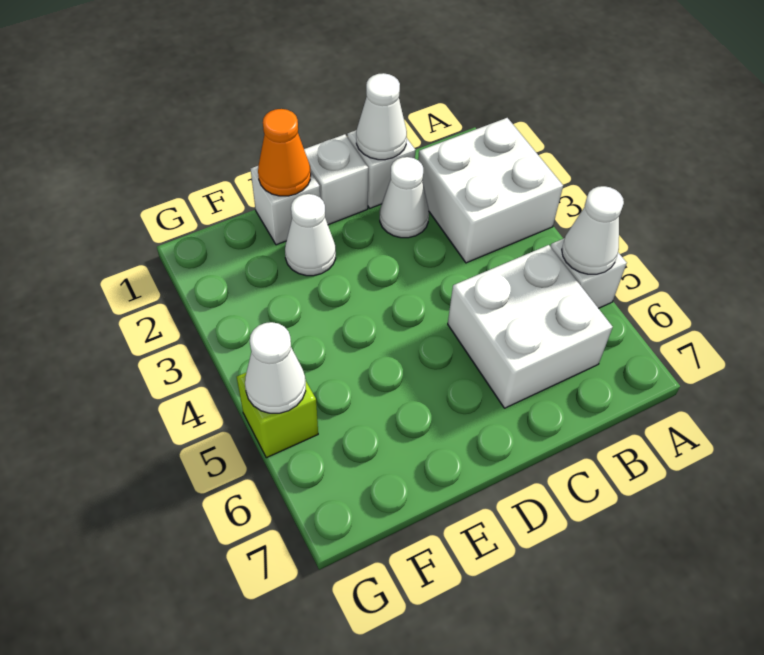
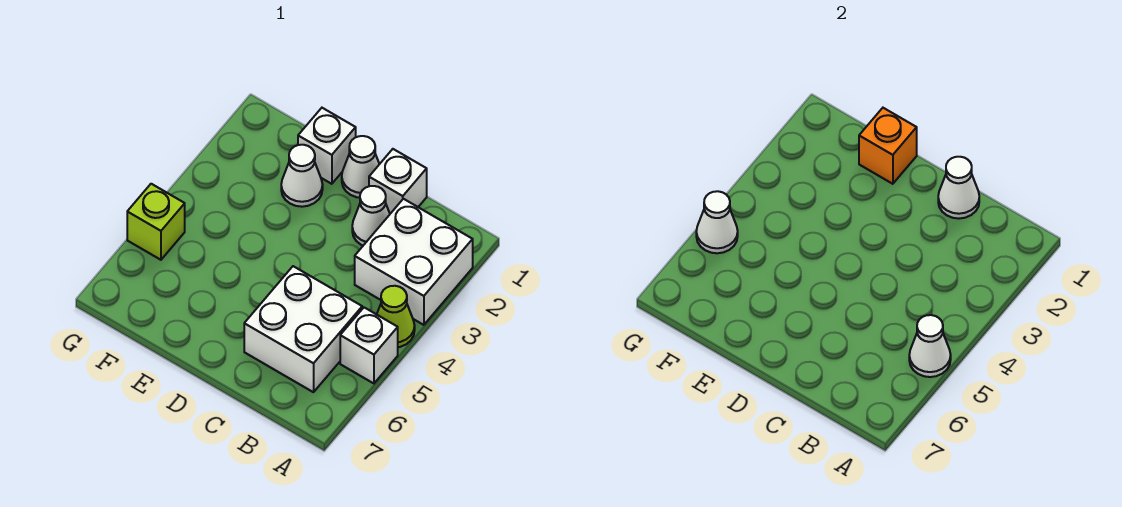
none -> lime 1x1 cone [377,286,415,347]
white 1x1 brick [304,134,368,225] -> white 1x1 cone [342,136,379,198]
orange 1x1 cone [258,109,311,196] -> orange 1x1 brick [859,108,917,184]

